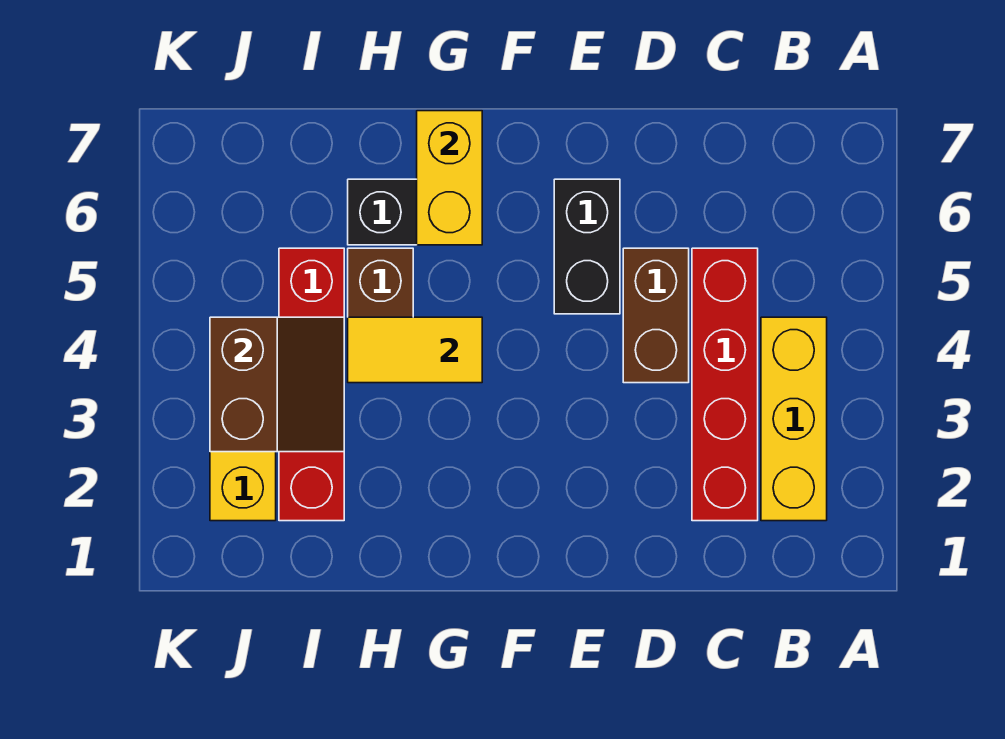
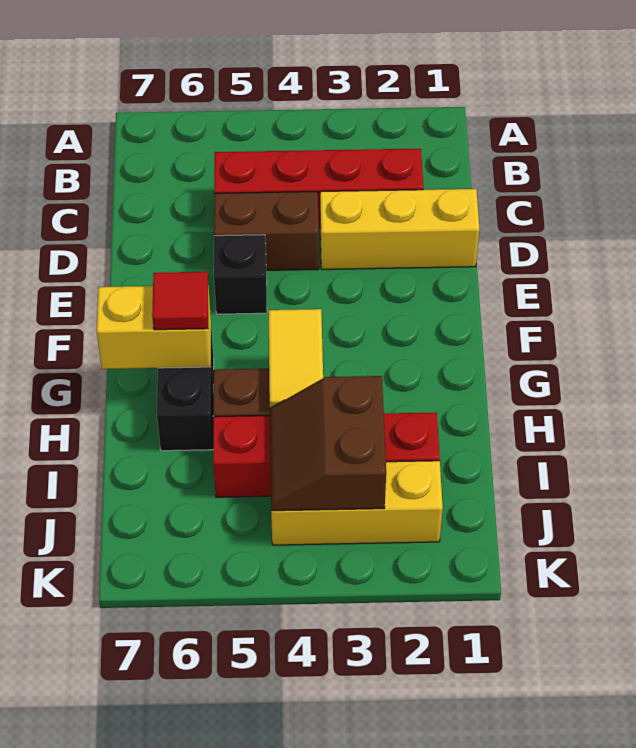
yellow 1x3 brick [761,317,827,521] -> yellow 1x3 brick moved to [320,189,479,269]
black 1x2 brick [554,179,620,314] -> black 1x1 brick [214,235,267,314]
none -> red 1x1 tile [152,272,208,330]
brown 2x2 slope [210,317,344,452] -> brown 2x2 slope turned to [270,376,386,511]

